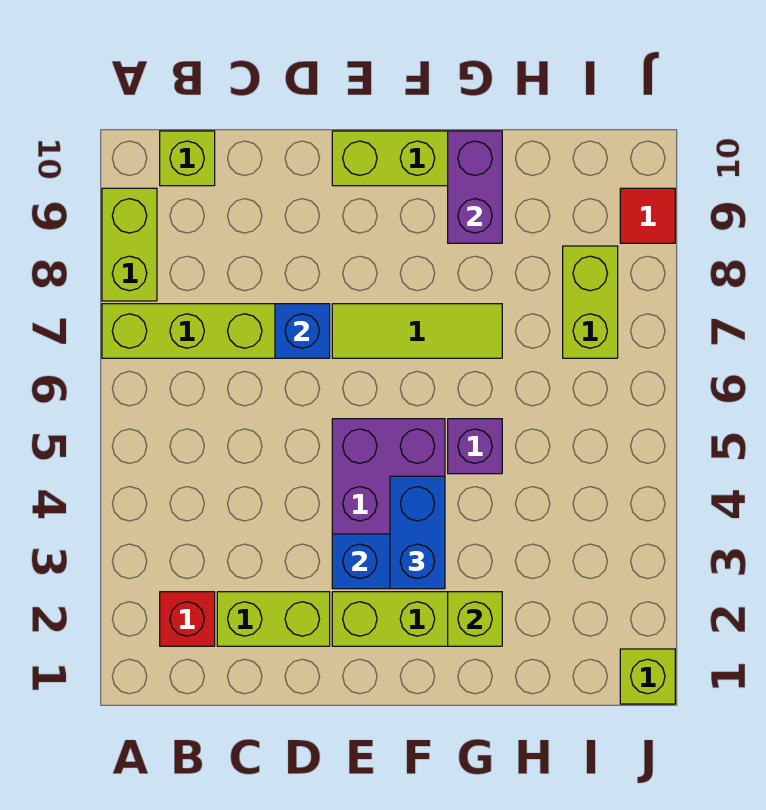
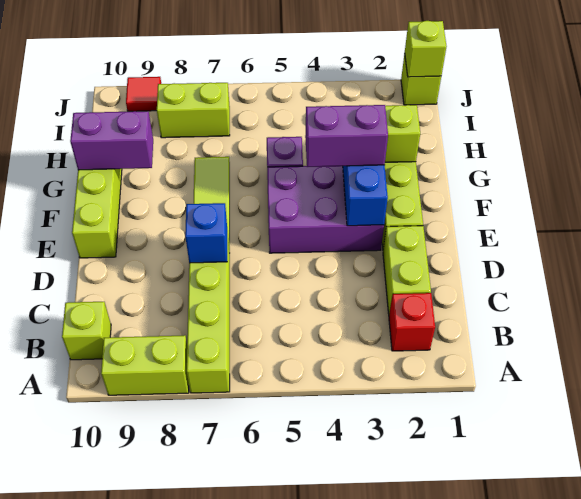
blue 1x2 brick [390,476,445,589] -> purple 1x2 brick [305,105,388,167]
none -> lime 1x1 brick [405,21,447,77]

